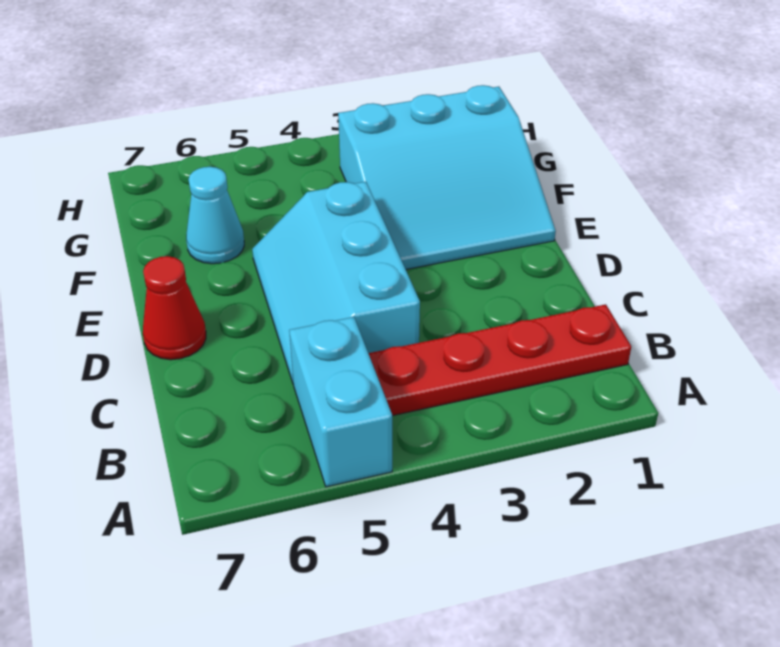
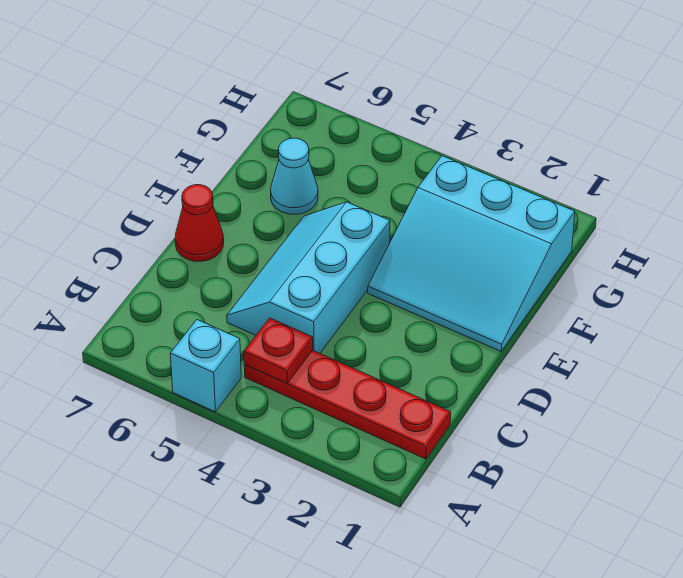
cyan 1x2 brick [289,317,392,487] -> cyan 1x1 brick [170,320,241,412]
none -> red 1x1 plate [244,318,313,384]

